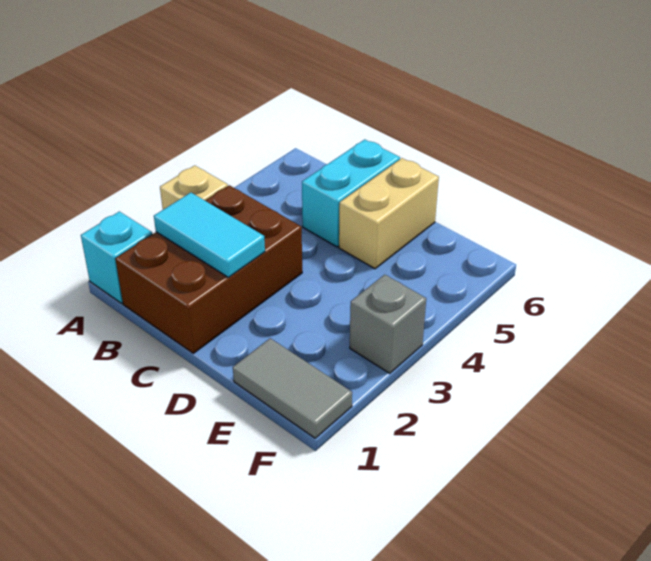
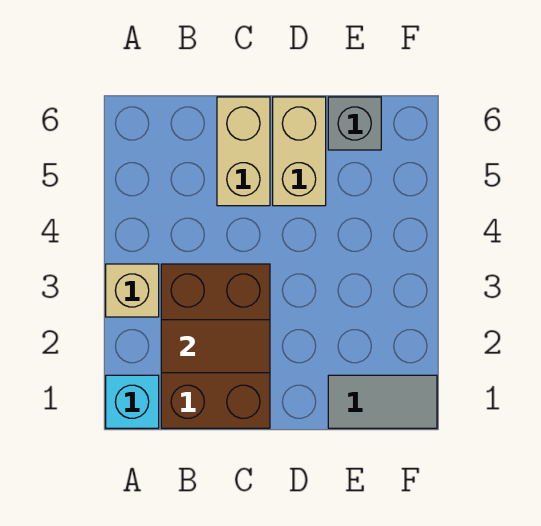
cyan 1x2 tile [154,193,265,277] -> brown 1x2 tile [161,320,270,373]
cyan 1x2 brick [302,139,400,247] -> tan 1x2 brick [217,97,270,206]
grey 1x1 brick [350,275,426,373] -> grey 1x1 brick moved to [328,97,381,150]

